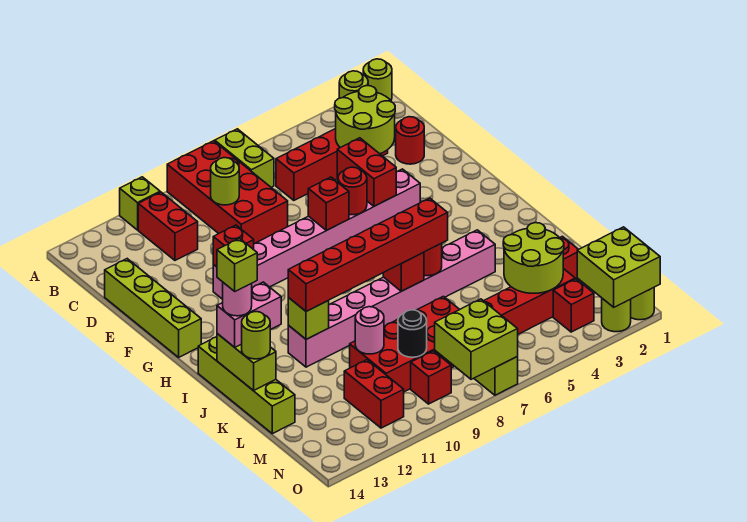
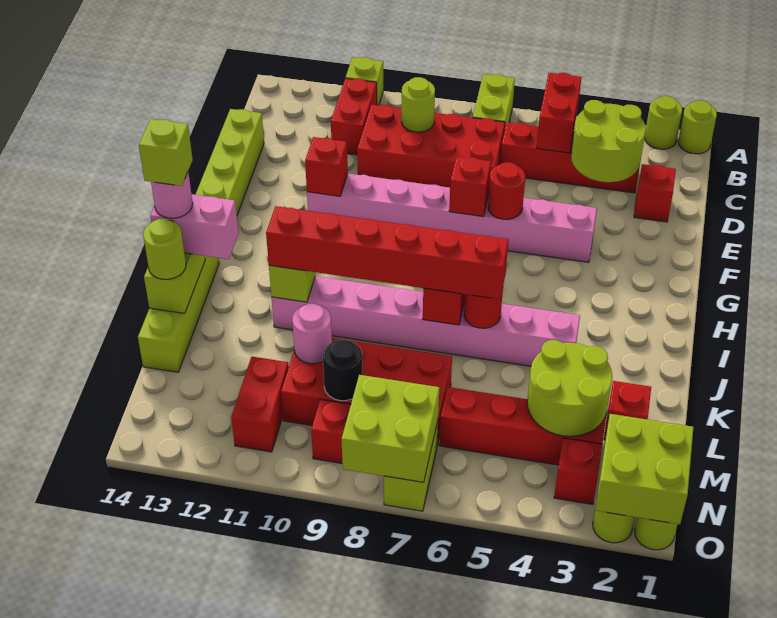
red 2x4 brick [167,141,288,244] -> red 2x4 brick turned to [357,104,505,188]
red 1x1 round brick [396,117,424,164] -> red 1x1 brick [634,164,676,222]
red 1x2 brick [337,138,396,206] -> red 1x2 brick moved to [537,73,581,153]

